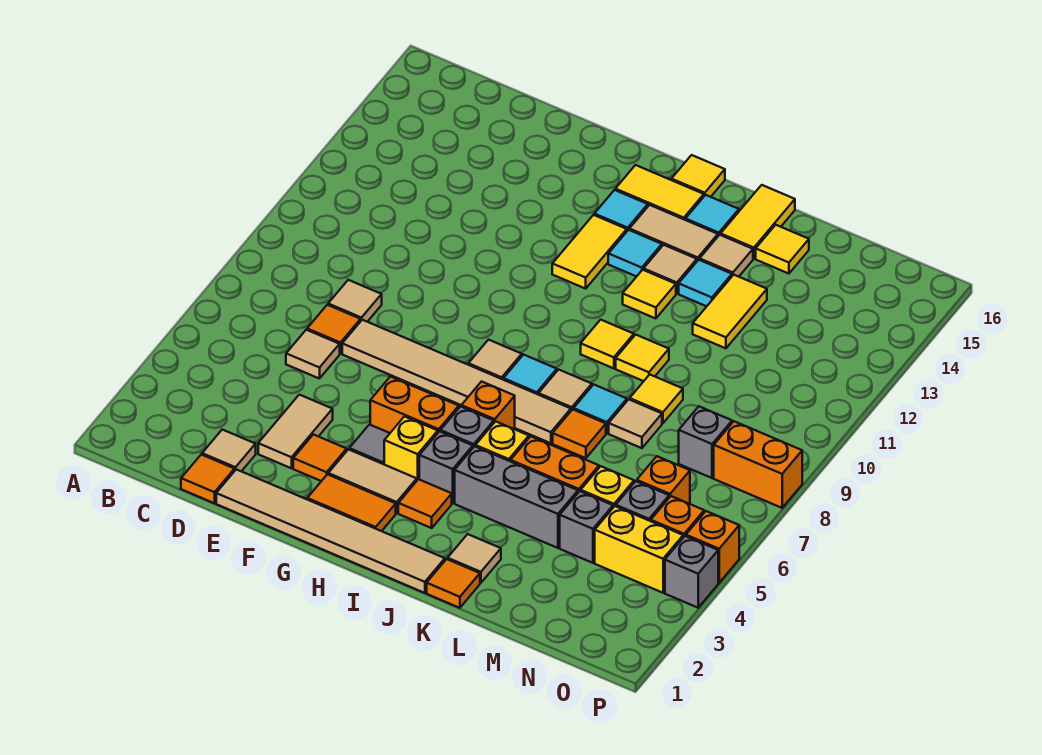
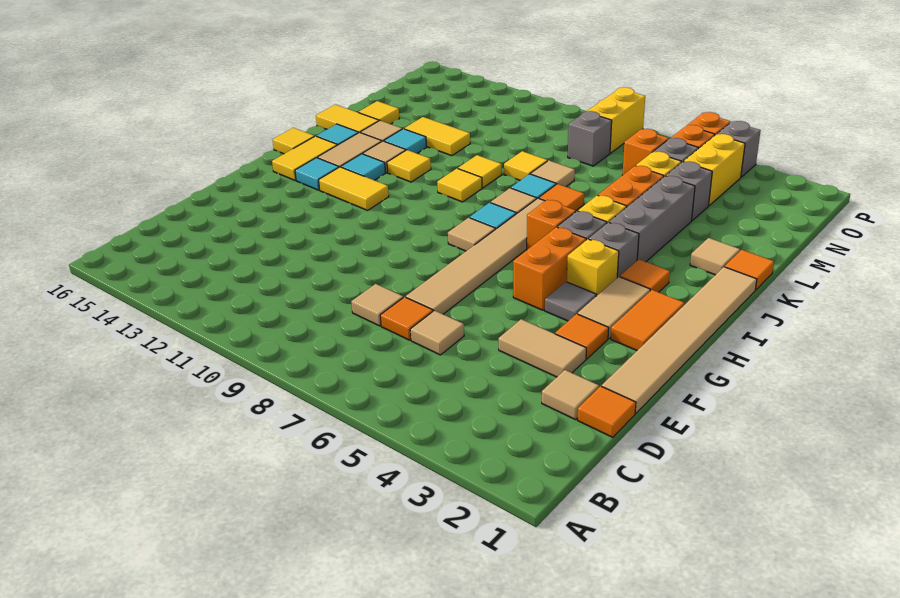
orange 1x2 brick [714,421,802,508] -> yellow 1x2 brick [588,87,645,153]

